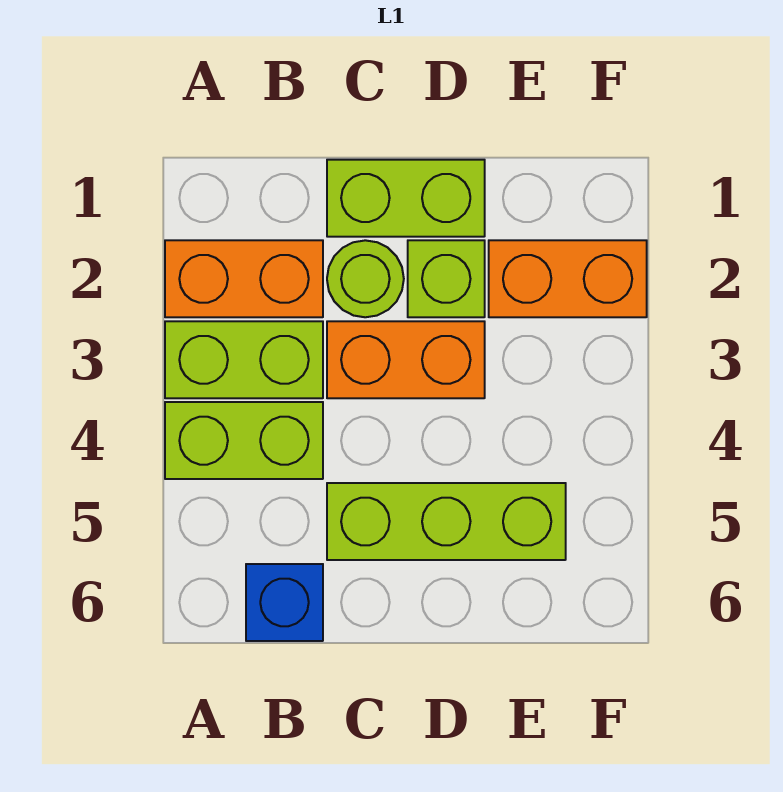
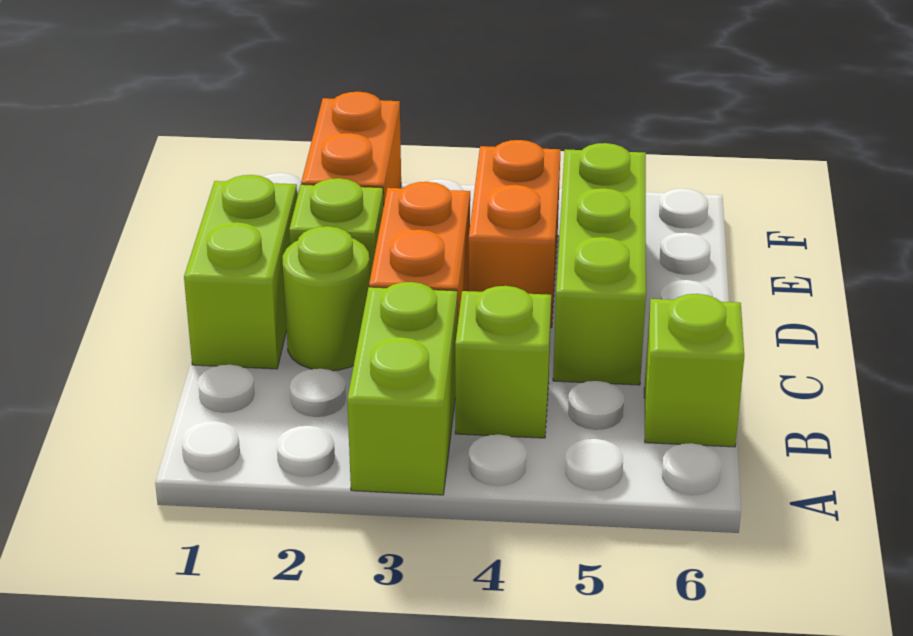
orange 1x2 brick [165,240,323,317] -> orange 1x2 brick moved to [468,140,561,328]
lime 1x2 brick [165,402,323,479] -> lime 1x1 brick [455,286,551,438]
blue 1x1 brick [246,564,323,641] -> lime 1x1 brick [644,294,744,447]

